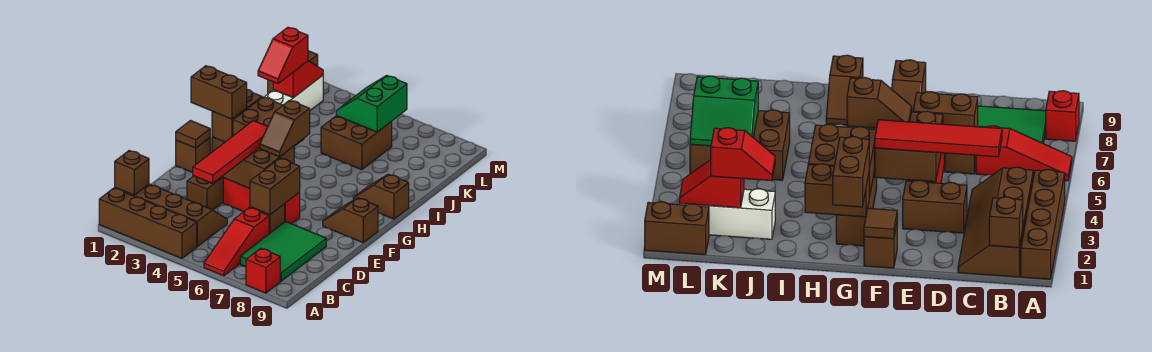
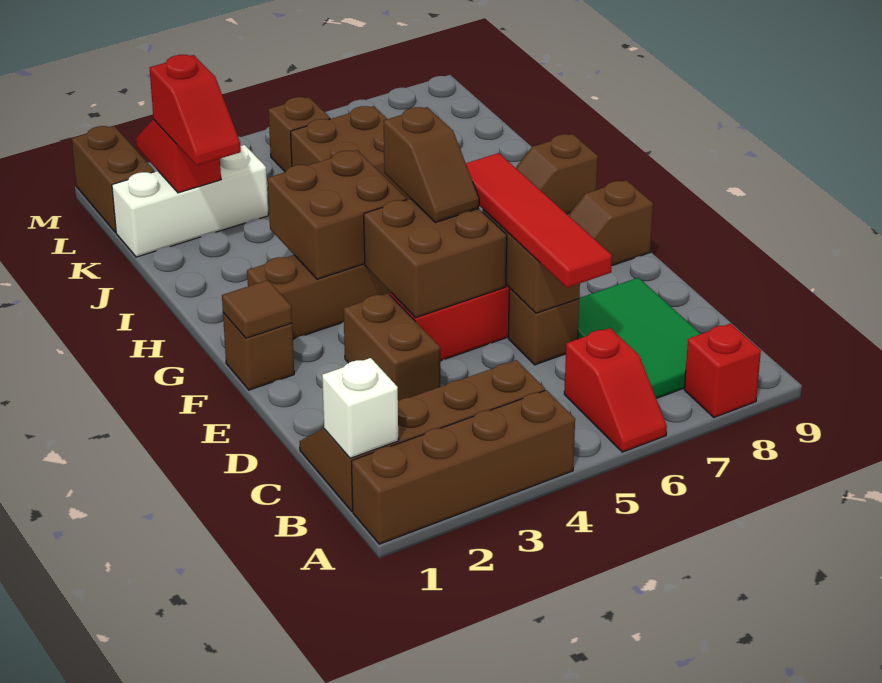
red 1x3 slope [204,208,269,276] -> red 1x2 slope [564,328,667,452]
brown 1x1 brick [115,151,149,195] -> white 1x1 brick [322,358,398,458]
red 1x4 tile [193,121,268,183] -> red 1x4 tile moved to [466,153,612,288]
brown 1x2 brick [191,66,247,119] -> none
brown 1x2 brick [212,89,262,142] -> none
white 1x3 brick [265,75,323,110] -> white 1x3 brick turned to [112,145,268,257]
green 2x2 slope [336,75,407,132] -> none

